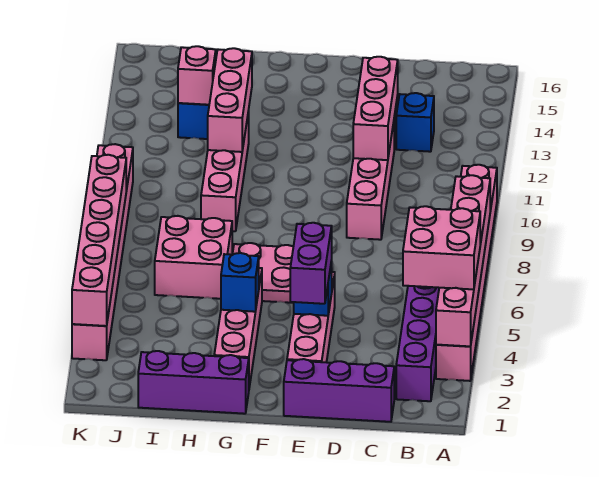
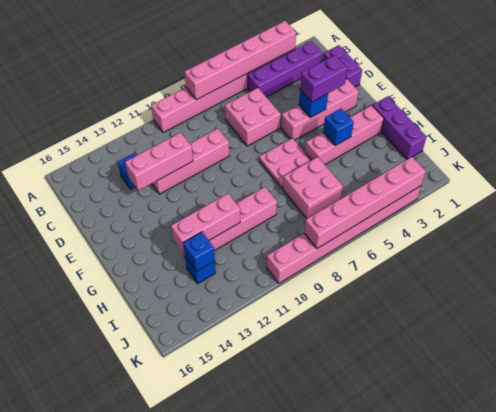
pink 2x2 brick [403,206,480,289] -> pink 2x2 brick moved to [225,88,281,146]
purple 1x3 brick [284,359,394,422] -> purple 1x2 brick [323,45,362,87]
pink 1x1 brick [178,46,216,105] -> blue 1x1 brick [183,232,215,272]

